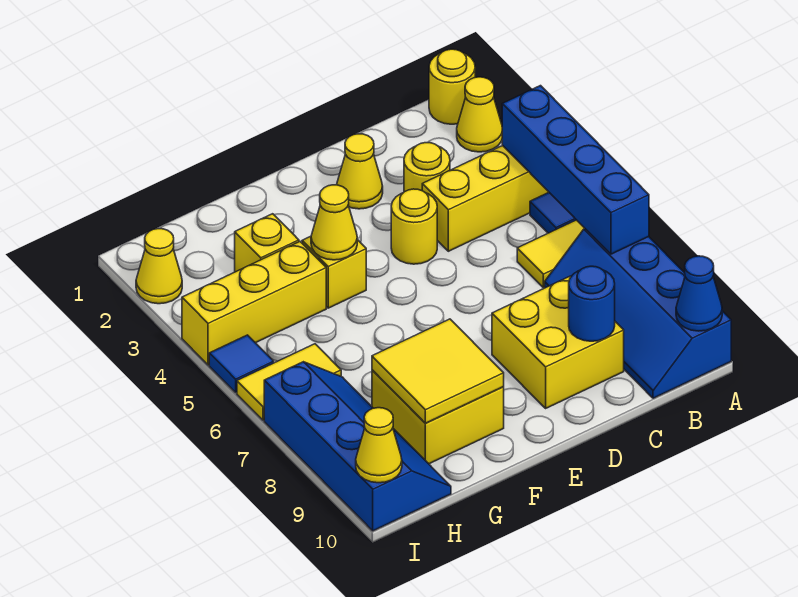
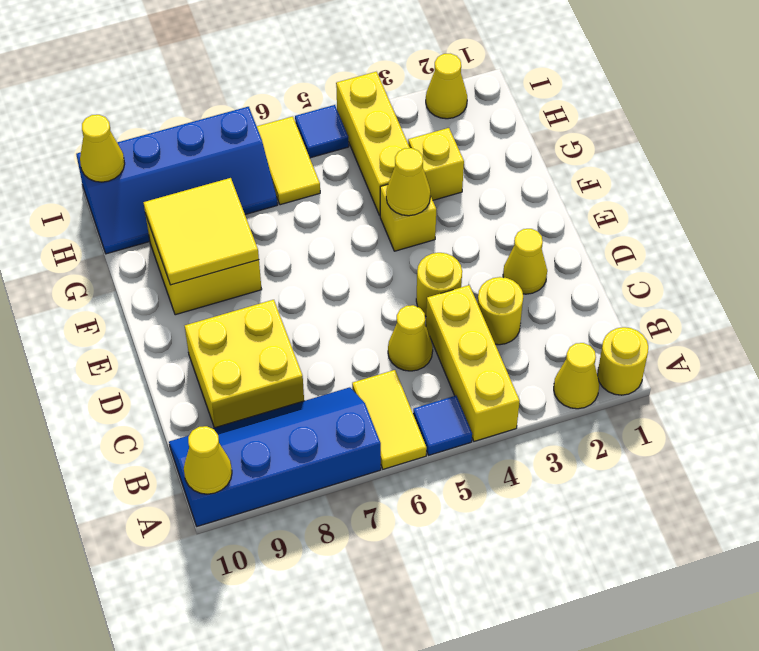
blue 1x4 brick [502,86,649,254] -> none
blue 1x1 cone [676,256,722,331] -> yellow 1x1 cone [184,426,232,494]
none -> yellow 1x1 cone [388,305,433,371]
blue 1x1 round brick [569,266,615,341] -> none

